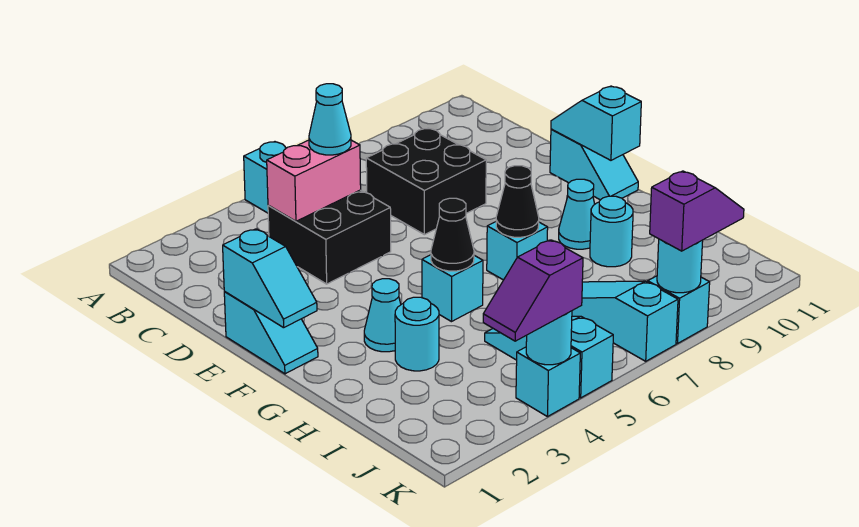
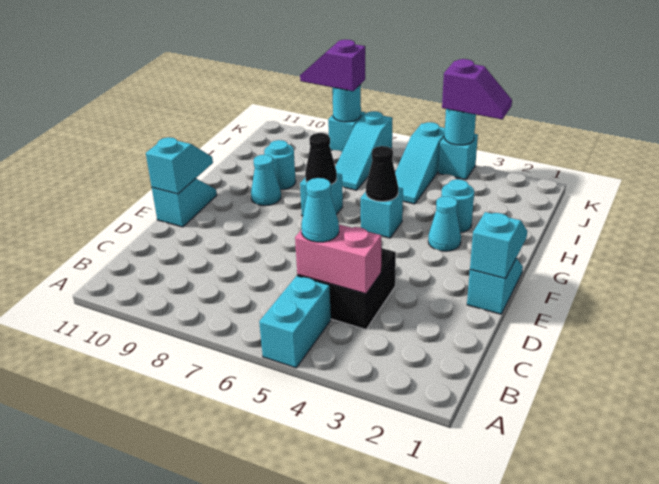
black 2x2 brick [366,128,486,235] -> none
cyan 1x2 slope [551,86,641,160] -> cyan 1x2 slope turned to [146,137,213,194]

